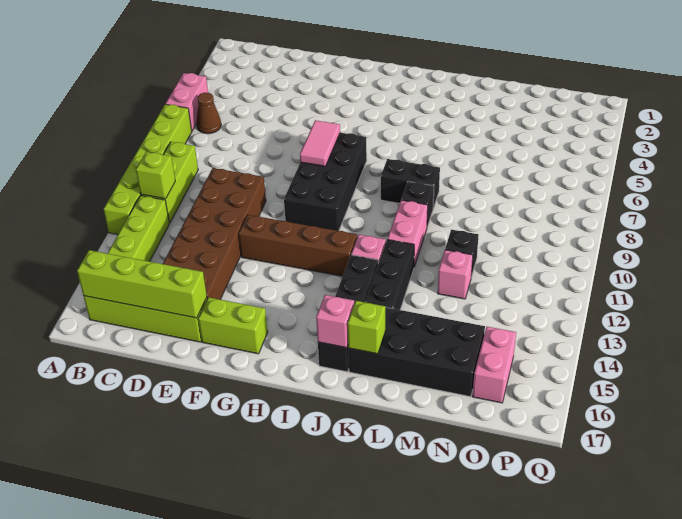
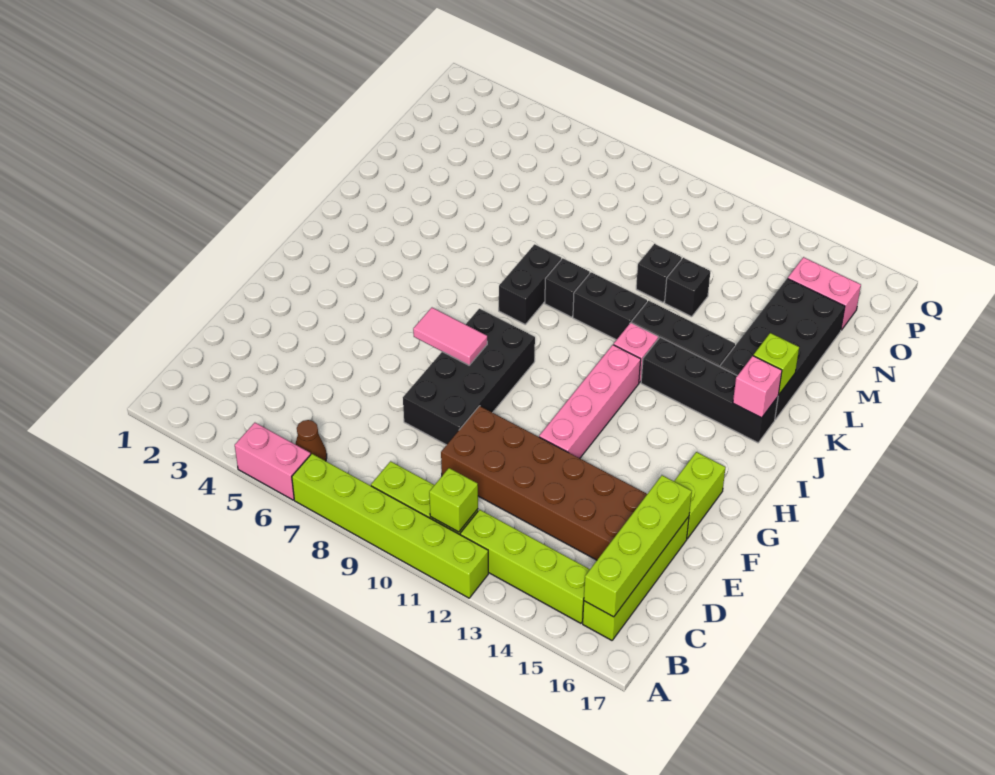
brown 1x4 brick [239,215,357,276] -> pink 1x4 brick [539,345,641,458]
black 2x4 brick [284,133,367,231] -> black 2x4 brick turned to [403,309,535,445]
pink 1x2 brick [387,200,428,266] -> black 1x2 brick [573,272,647,340]
pink 1x1 brick [438,250,473,299] -> black 1x1 brick [665,258,710,317]

